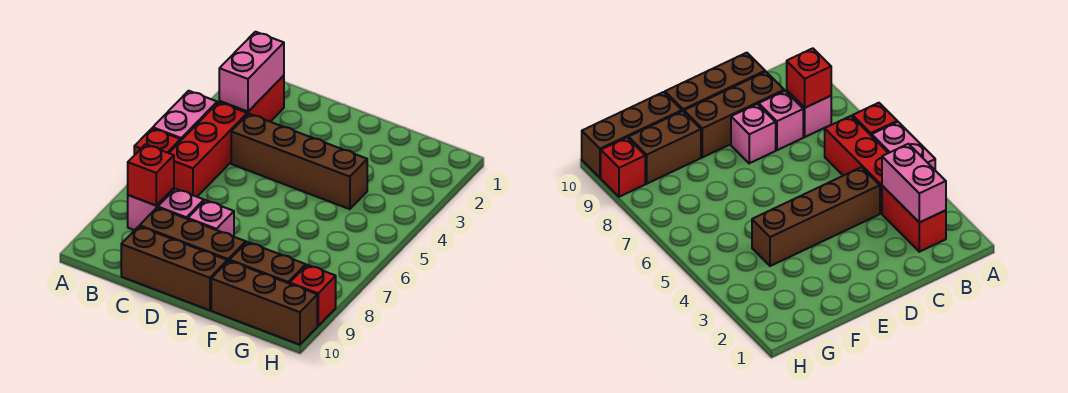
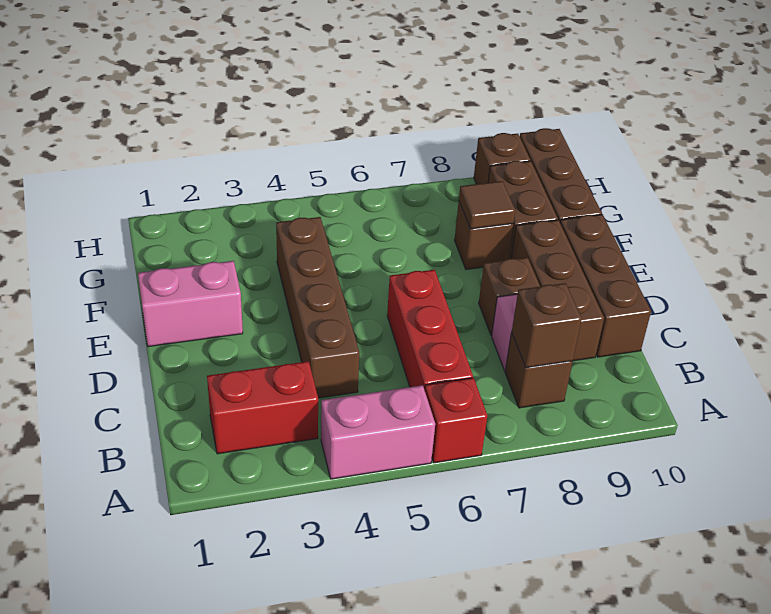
pink 1x2 brick [219,32,284,112] -> pink 1x2 brick moved to [138,261,243,347]
red 1x3 brick [169,102,247,197] -> red 1x3 brick turned to [387,270,473,390]
pink 1x1 brick [128,188,174,230] -> brown 1x1 brick [505,333,573,408]
red 1x1 brick [128,144,174,206] -> brown 1x1 brick [512,283,582,368]
pink 1x1 brick [188,200,234,237] -> brown 1x1 brick [479,258,540,335]
none -> brown 1x1 brick [455,202,513,269]
none -> brown 1x1 tile [459,181,515,229]
red 1x1 brick [290,265,336,326] -> brown 1x1 brick [474,133,530,184]

